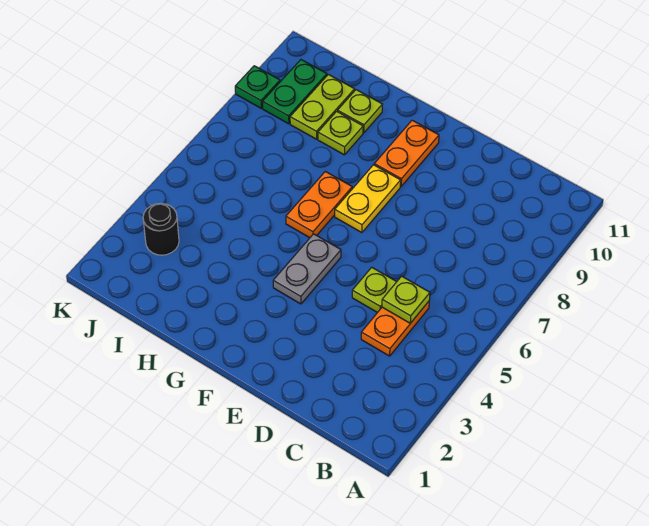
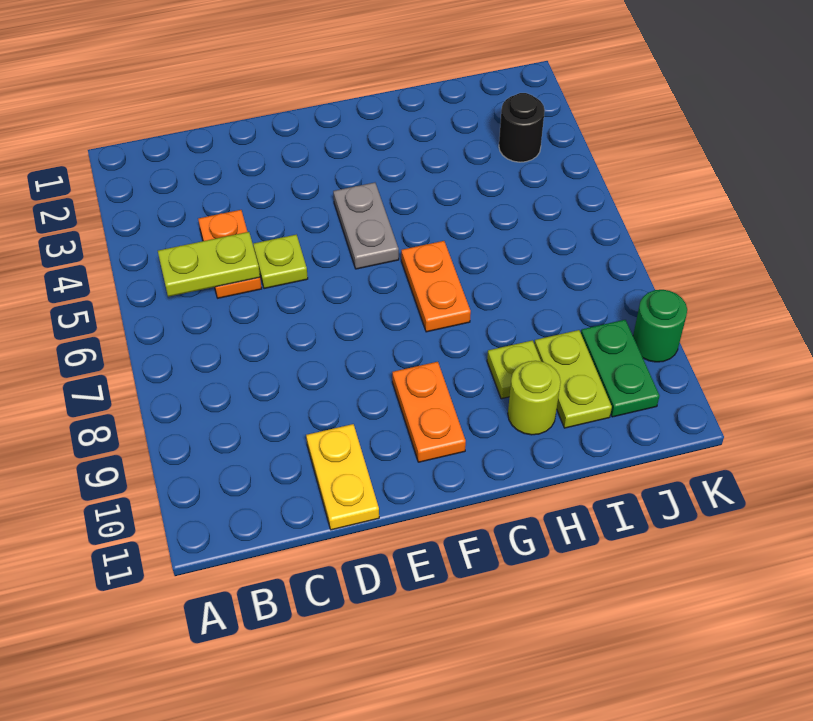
lime 1x1 plate [382,276,430,323] -> lime 1x2 plate [158,232,260,297]
yellow 1x2 plate [335,165,401,233] -> yellow 1x2 plate moved to [306,424,379,530]
lime 1x1 plate [338,90,383,133] -> lime 1x1 round brick [508,361,561,435]
green 1x1 plate [235,66,280,108] -> green 1x1 round brick [633,290,687,362]

